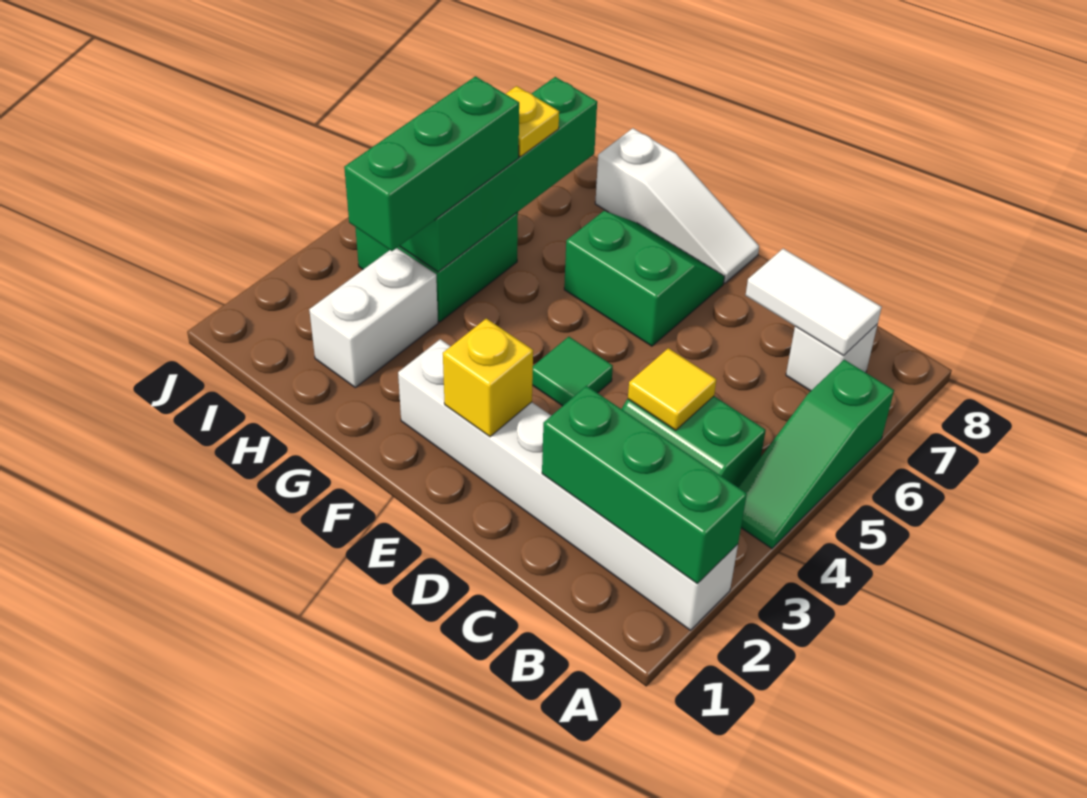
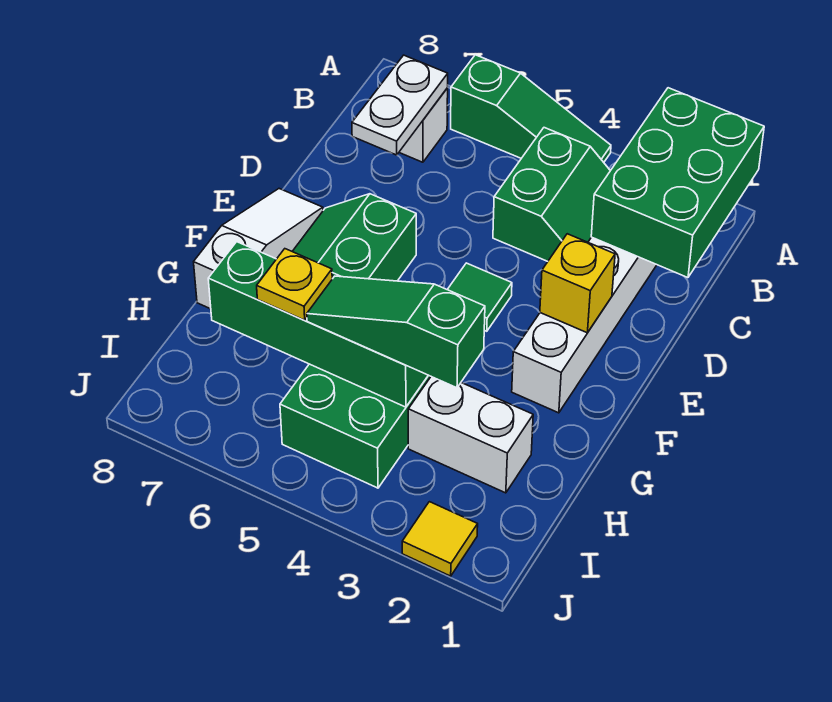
green 1x3 brick [542,386,747,583] -> green 2x3 brick [591,88,764,278]
white 1x2 tile [745,249,882,356] -> white 1x2 plate [352,55,448,155]
yellow 1x1 tile [628,348,716,430] -> yellow 1x1 tile moved to [402,502,478,576]
green 1x3 brick [344,76,519,251] -> green 1x3 slope [307,276,485,388]

